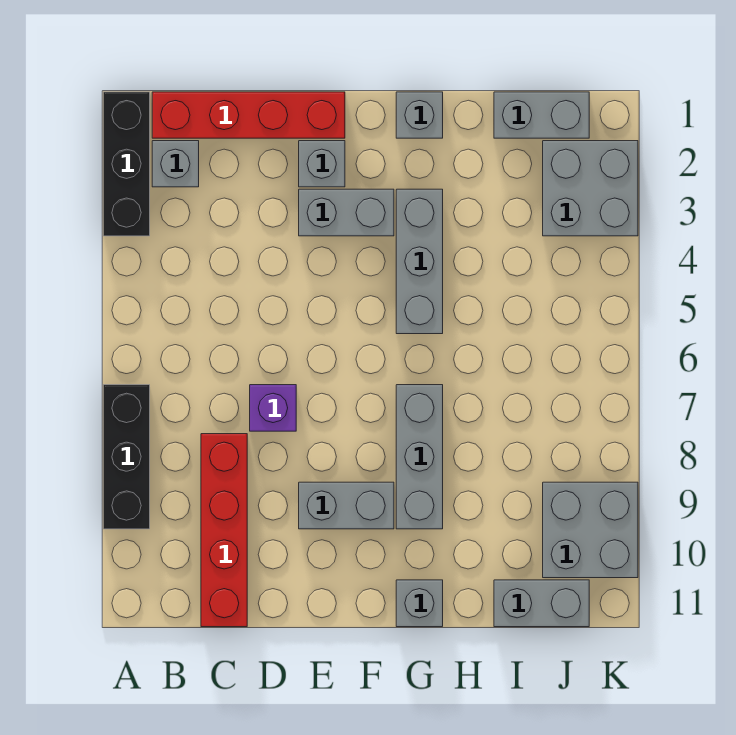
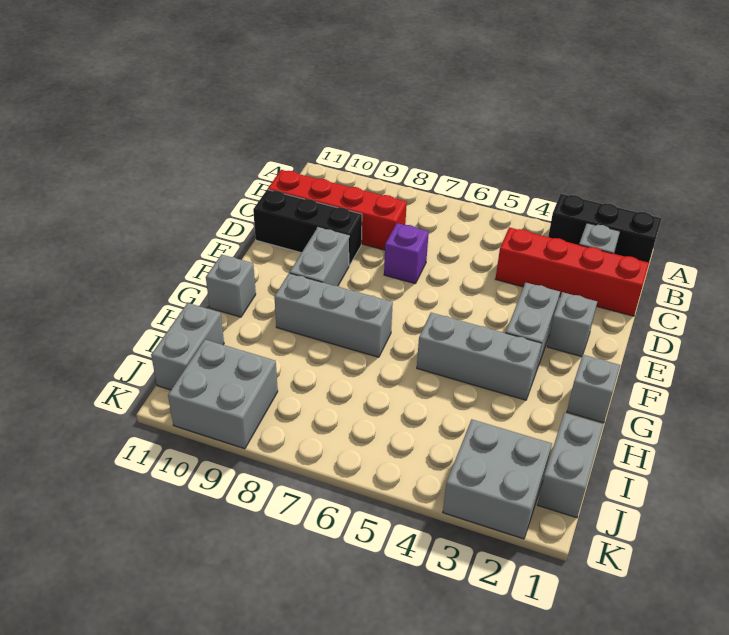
black 1x3 brick [103,385,150,529] -> black 1x3 brick moved to [253,189,362,266]
red 1x4 brick [152,92,345,138] -> red 1x4 brick turned to [496,227,649,316]

